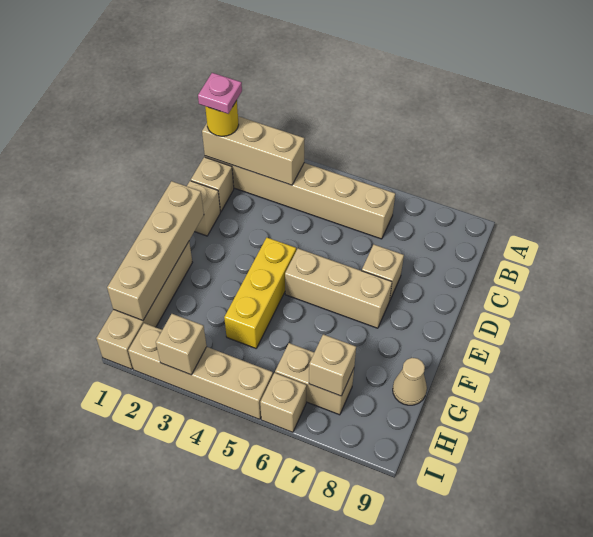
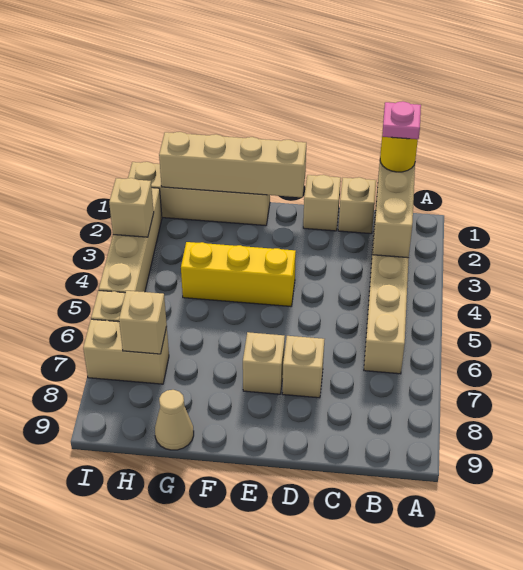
tan 1x3 brick [285,249,392,328] -> tan 1x1 brick [243,332,285,394]
tan 1x2 brick [275,343,354,415] -> tan 1x2 brick turned to [83,319,169,384]

